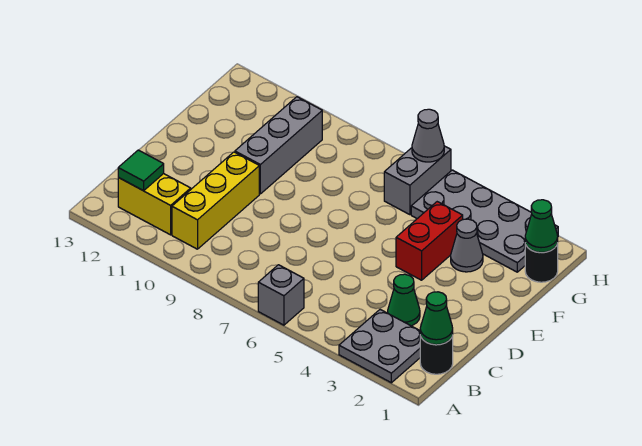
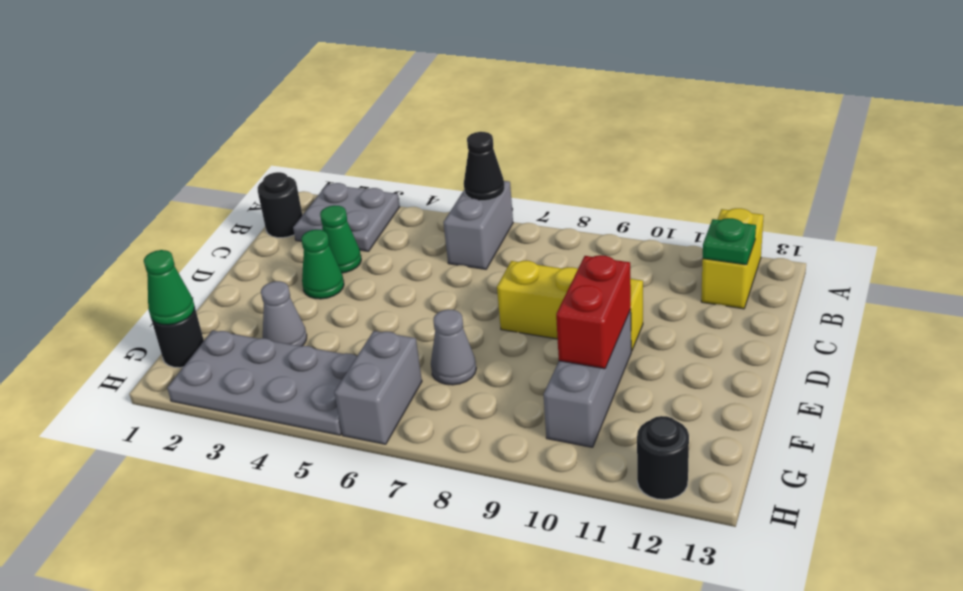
grey 1x1 brick [258,265,304,325] -> grey 1x2 brick [443,181,513,269]
none -> black 1x1 cone [464,132,505,201]
green 1x1 cone [420,292,453,345] -> green 1x1 cone moved to [301,230,344,299]
yellow 1x3 brick [172,152,259,249] -> yellow 1x3 brick turned to [497,261,643,351]
yellow 1x2 brick [118,174,191,235] -> yellow 1x2 brick turned to [701,208,764,309]
green 1x1 tile [118,150,164,191] -> green 1x1 plate [703,218,756,265]
red 1x2 brick [396,202,463,280] -> red 1x2 brick moved to [556,255,631,369]
grey 1x1 cone [412,109,444,162] -> grey 1x1 cone moved to [431,310,476,385]
none -> black 1x1 round brick [637,416,689,500]

